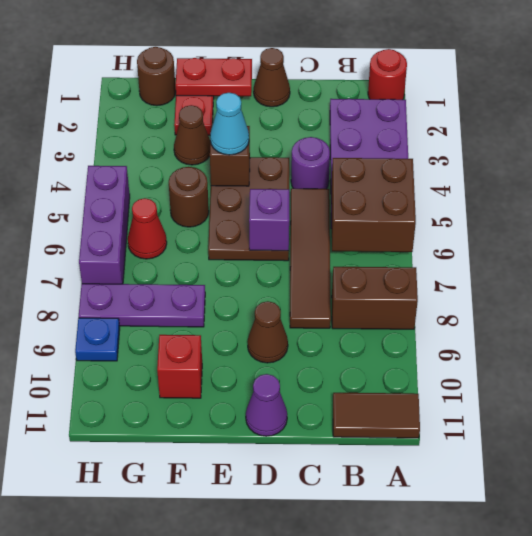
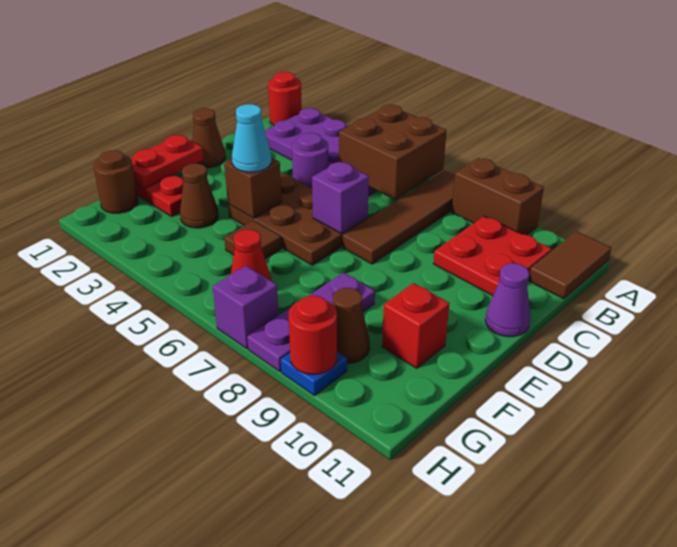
brown 1x2 brick [332,267,418,329] -> brown 1x2 brick turned to [452,158,544,235]
none -> red 2x2 plate [433,216,552,296]
brown 1x4 tile [290,188,331,328] -> brown 1x4 tile turned to [343,171,455,264]
brown 1x1 cone [247,301,288,363] -> brown 1x1 cone moved to [333,288,370,363]
brown 1x1 round brick [169,167,209,227] -> brown 1x1 tile [224,220,281,259]
purple 1x3 brick [79,166,130,284] -> purple 1x1 brick [213,266,279,349]
none -> red 1x1 round brick [289,296,337,374]

